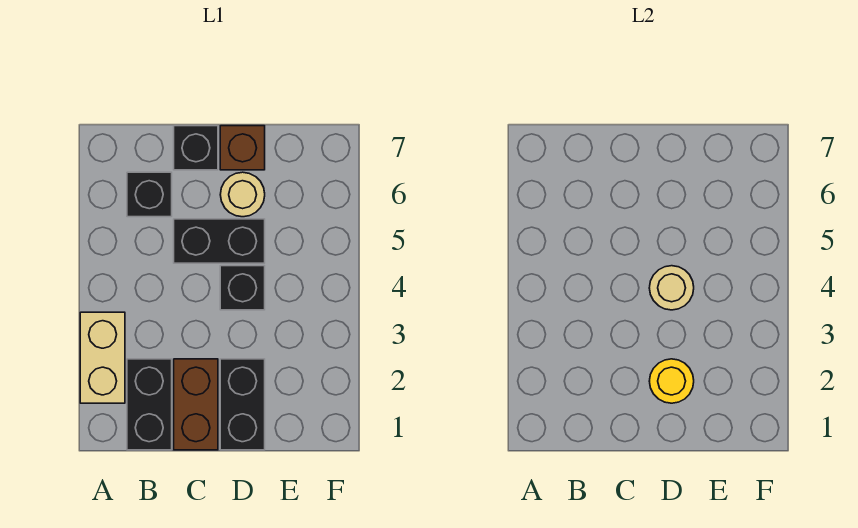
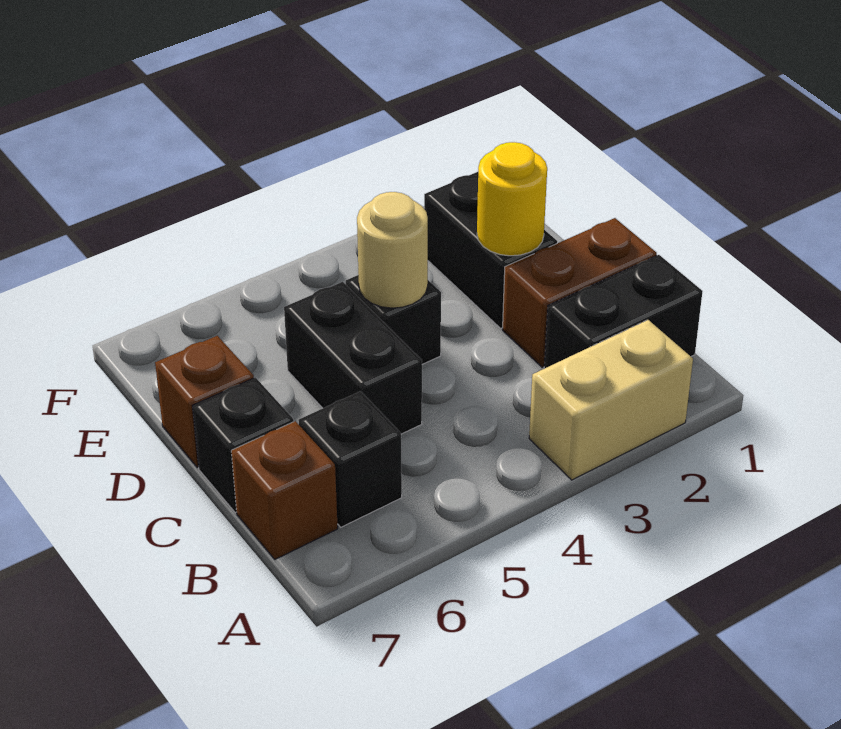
none -> brown 1x1 brick [231,421,338,559]
black 1x2 brick [220,359,265,450] -> black 1x2 brick turned to [424,172,557,328]
tan 1x1 round brick [220,172,265,217] -> none

